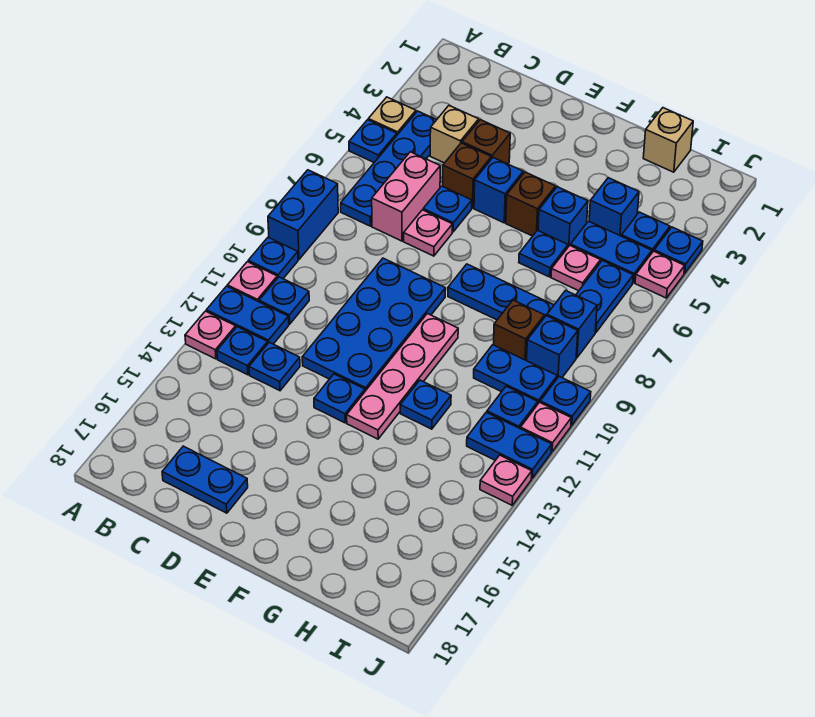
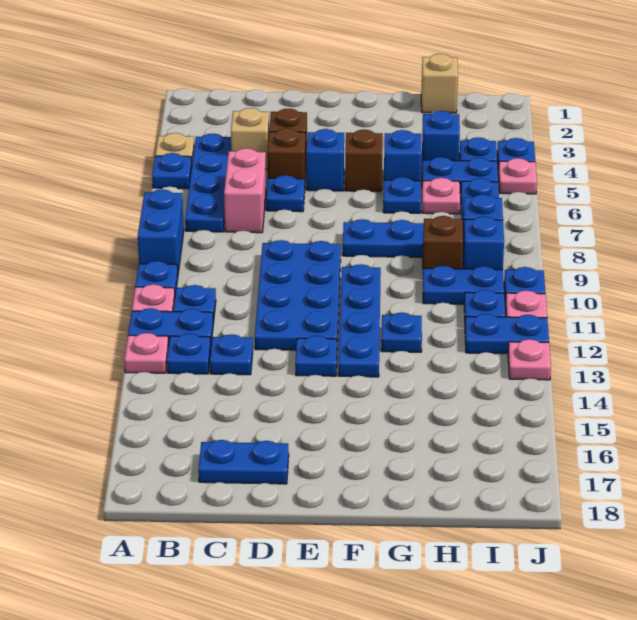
pink 1x1 plate [404,210,453,256] -> none
pink 1x4 plate [347,313,458,439] -> blue 1x4 plate [338,264,381,377]

